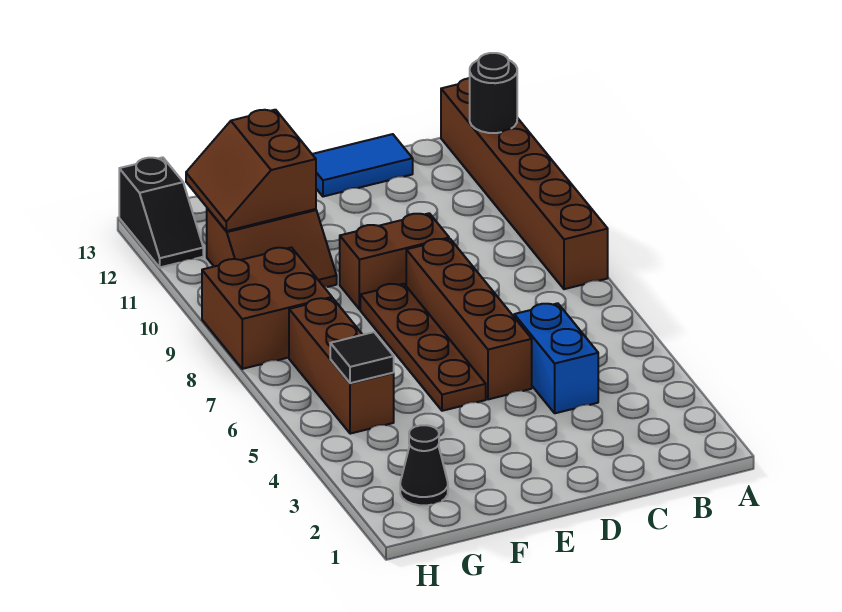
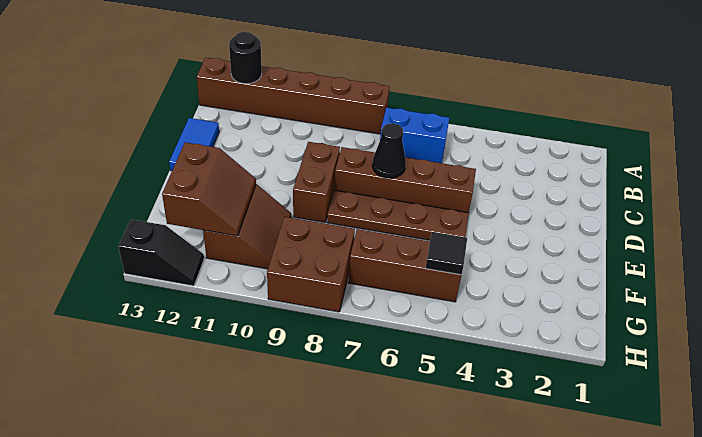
blue 1x2 brick [514,303,598,413] -> blue 1x2 brick moved to [380,108,449,163]
brown 2x2 slope [186,110,316,231] -> brown 2x2 slope turned to [162,142,256,236]
black 1x1 cone [400,425,448,505] -> black 1x1 cone moved to [372,123,406,178]

